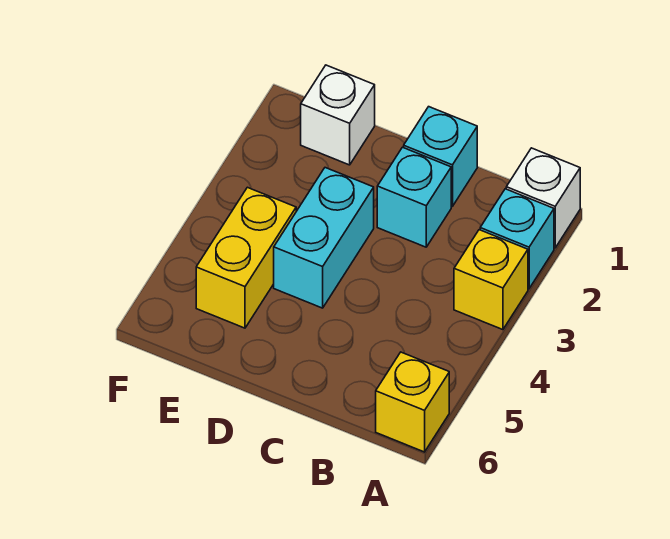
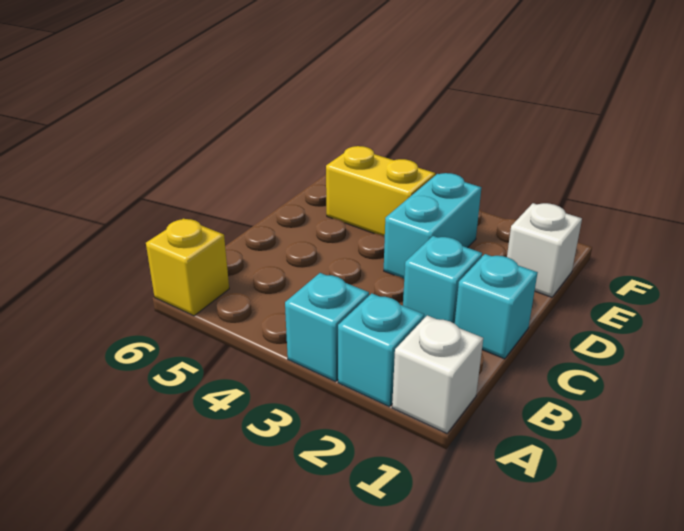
yellow 1x1 brick [454,230,528,330] -> cyan 1x1 brick [285,273,369,382]
cyan 1x2 brick [274,168,374,308] -> cyan 1x2 brick turned to [384,173,481,279]

